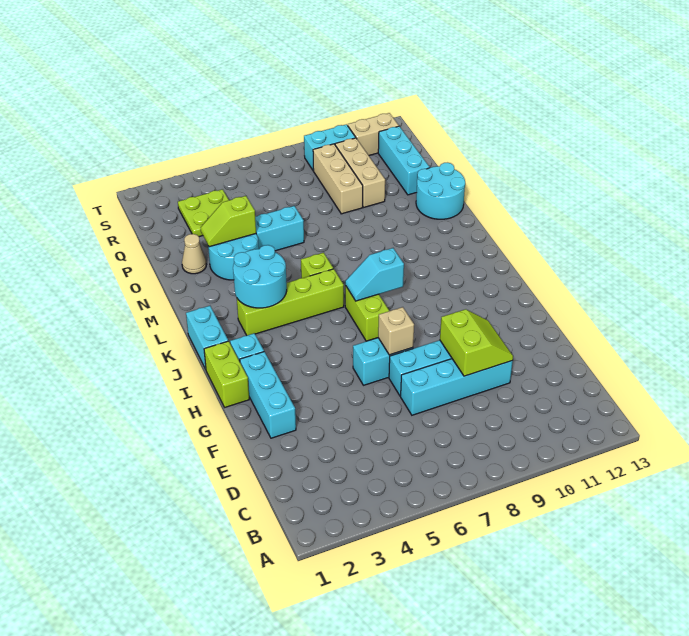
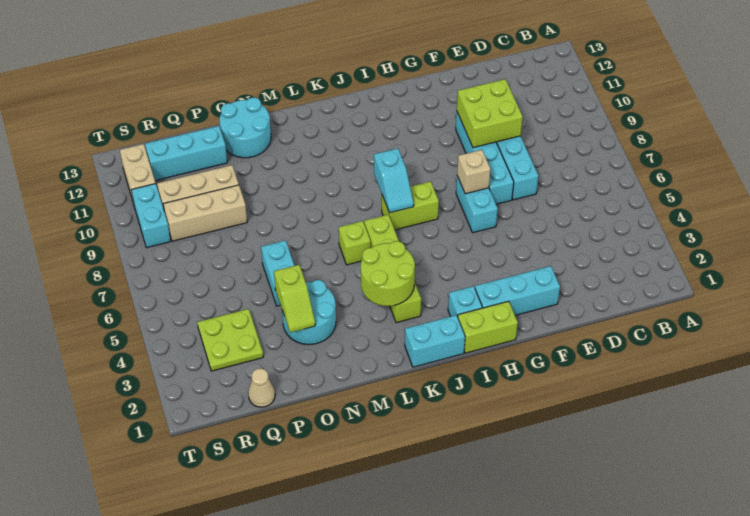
lime 2x2 slope [440,309,513,376] -> lime 2x2 brick [457,79,523,148]
cyan 2x2 round brick [233,245,287,308] -> lime 2x2 round brick [361,241,415,306]
tan 1x1 cone [182,234,206,274] -> tan 1x1 cone moved to [248,369,275,407]

